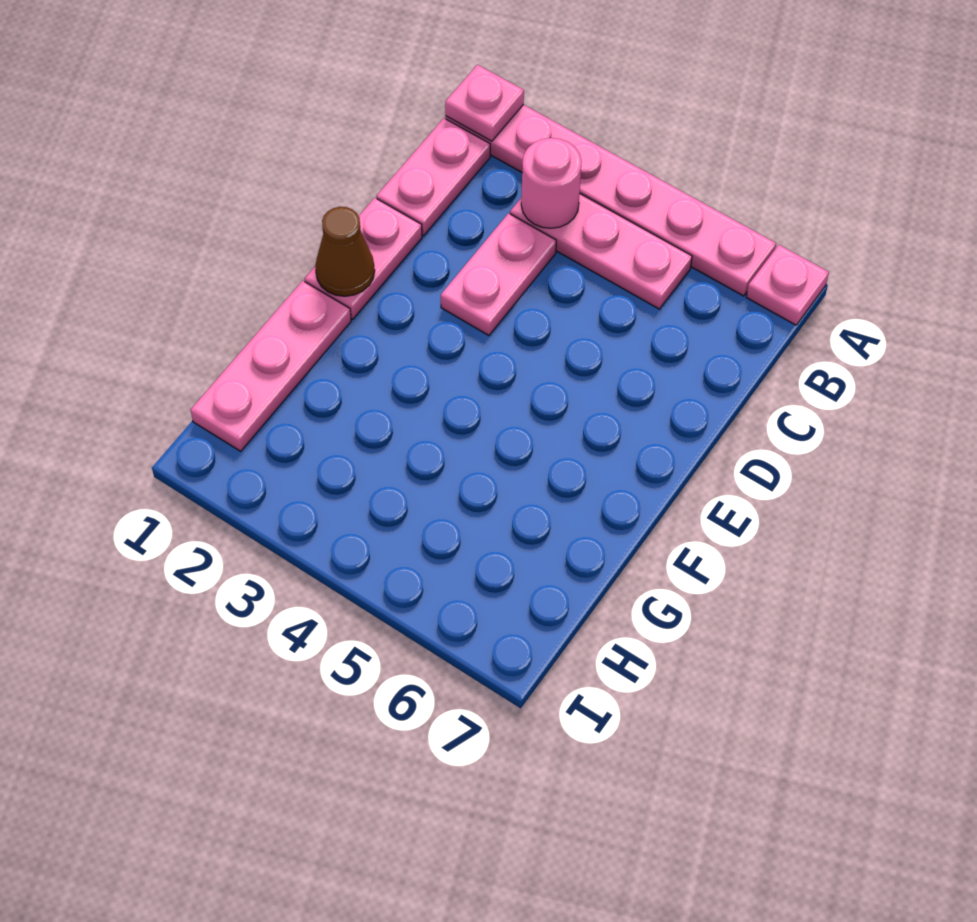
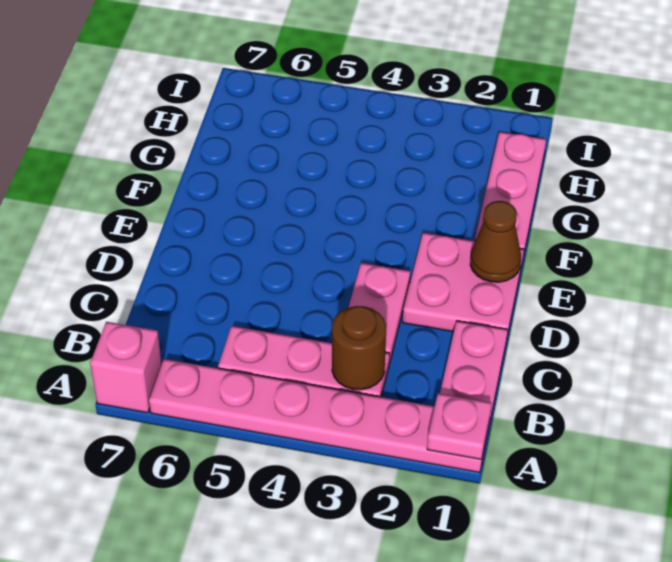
pink 1x1 plate [746,245,829,325] -> pink 1x1 brick [90,322,162,413]
pink 1x1 round brick [521,138,582,228] -> brown 1x1 round brick [332,306,386,390]
pink 1x2 plate [304,198,422,319] -> pink 2x2 plate [403,233,524,336]

